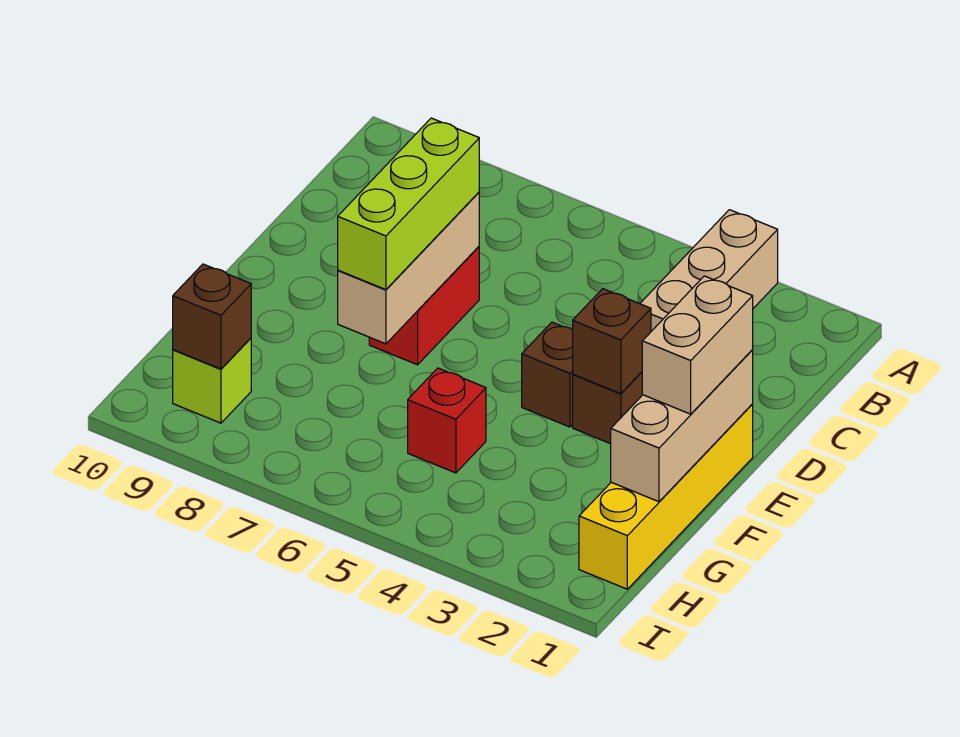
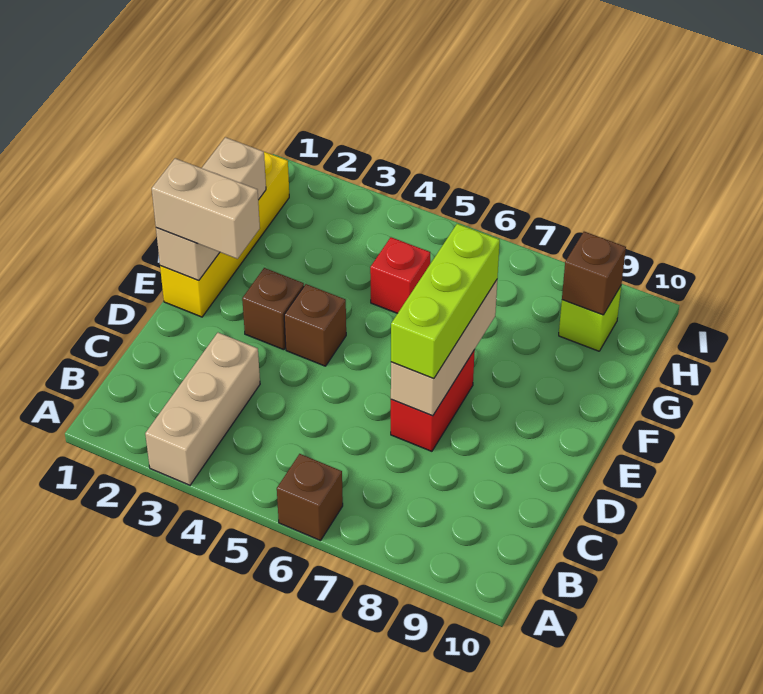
tan 1x2 brick [642,276,753,414] -> tan 1x2 brick turned to [152,158,260,259]
brown 1x1 brick [573,289,651,394] -> brown 1x1 brick moved to [277,454,343,541]

